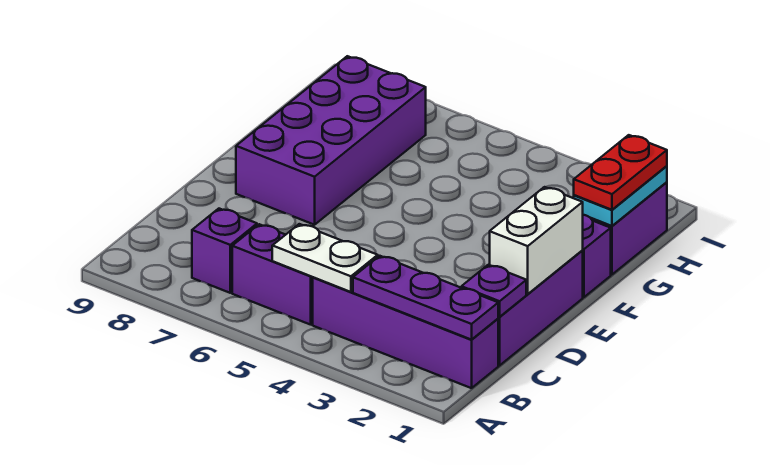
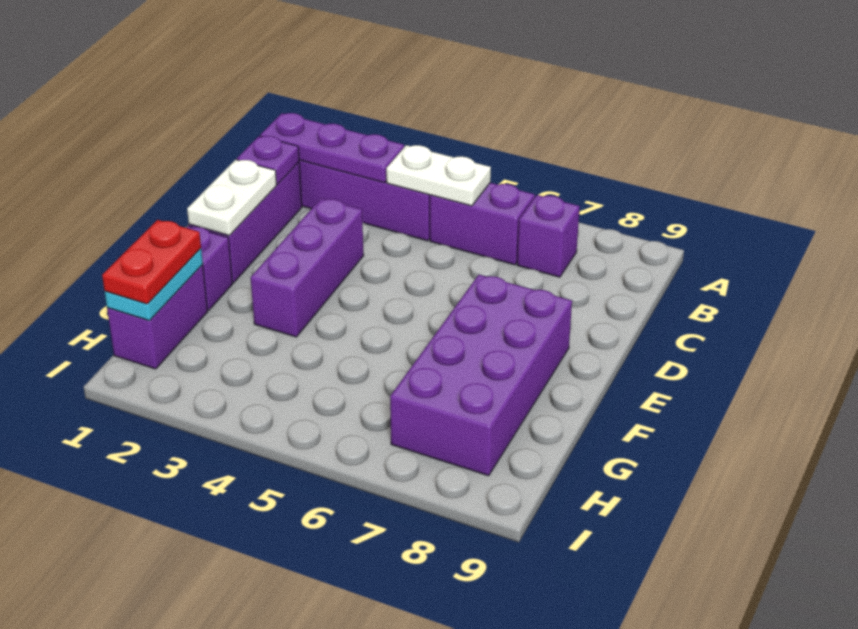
white 1x2 brick [490,187,583,294] -> white 1x2 plate [187,160,277,236]
none -> purple 1x3 brick [251,198,364,337]

